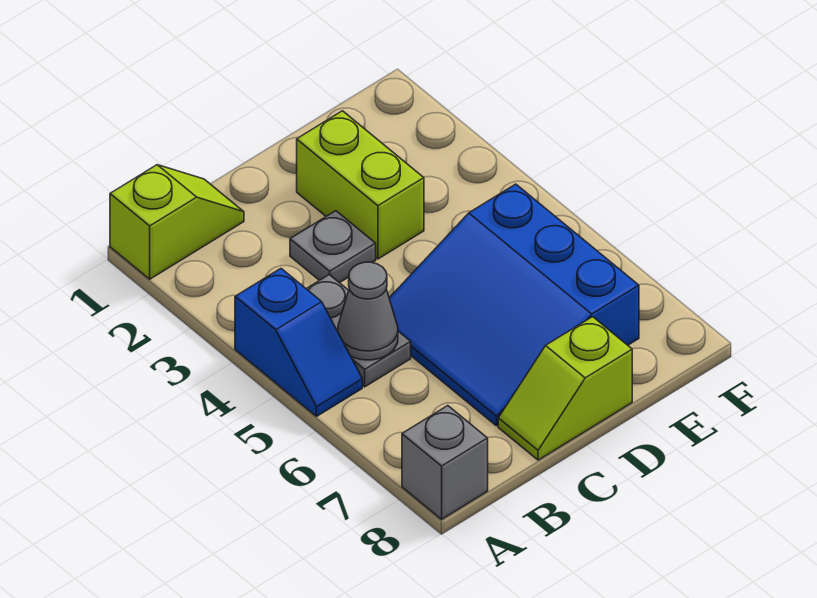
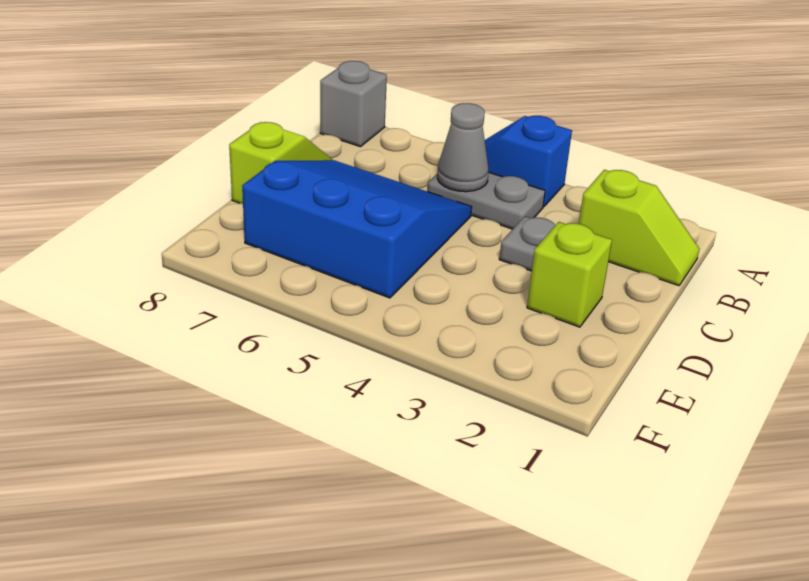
lime 1x2 slope [110,165,244,279] -> lime 1x2 slope turned to [579,170,699,286]
lime 1x2 brick [297,111,424,259] -> lime 1x1 brick [527,222,612,327]

